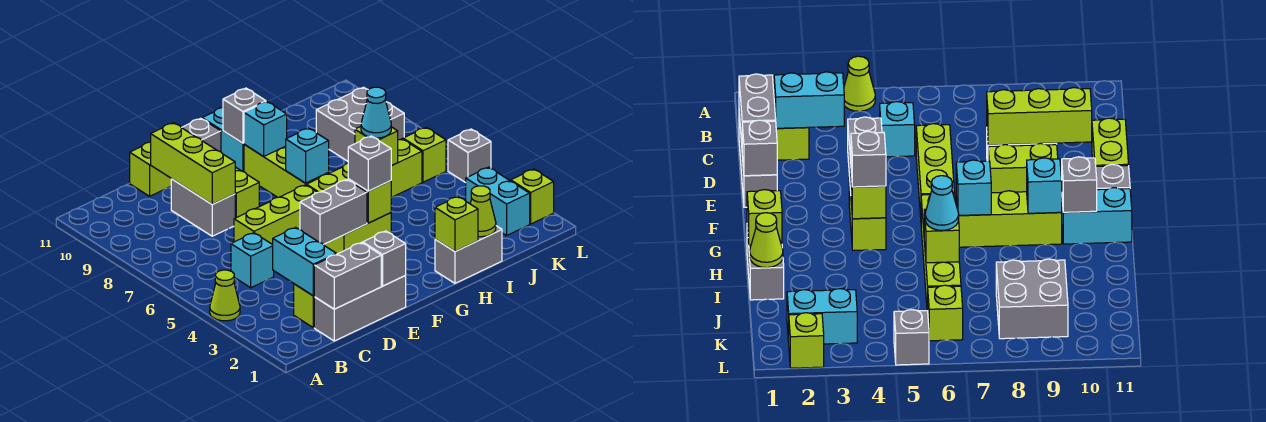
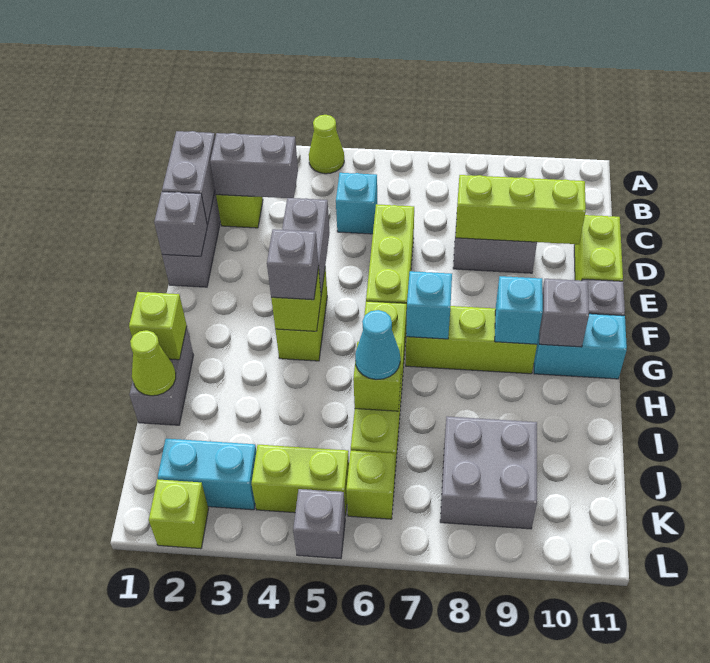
cyan 1x2 brick [273,227,336,296] -> grey 1x2 brick [210,133,298,198]
lime 1x2 brick [235,167,259,218] -> lime 1x2 brick moved to [251,445,349,516]

